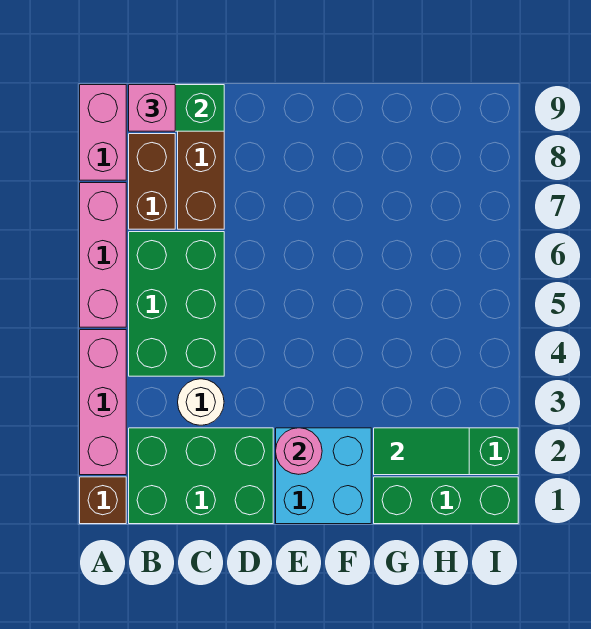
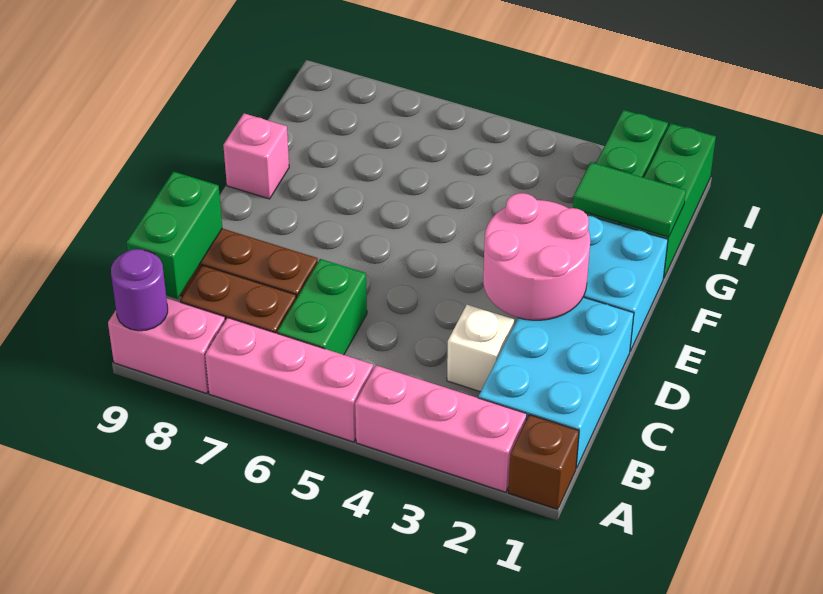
none -> purple 1x1 round brick [111,249,168,331]
green 2x3 brick [129,428,273,524] -> cyan 2x3 brick [478,297,634,468]
green 2x3 brick [129,232,224,376] -> green 1x2 brick [277,259,367,355]
pink 1x1 brick [129,85,175,131] -> pink 1x1 brick moved to [223,113,289,199]
white 1x1 round brick [178,379,224,425] -> white 1x1 brick [447,305,514,392]
pink 1x1 round brick [276,428,322,474] -> pink 2x2 round brick [483,193,590,320]
green 1x2 tile [374,428,469,475] -> green 1x2 tile turned to [573,162,686,237]

